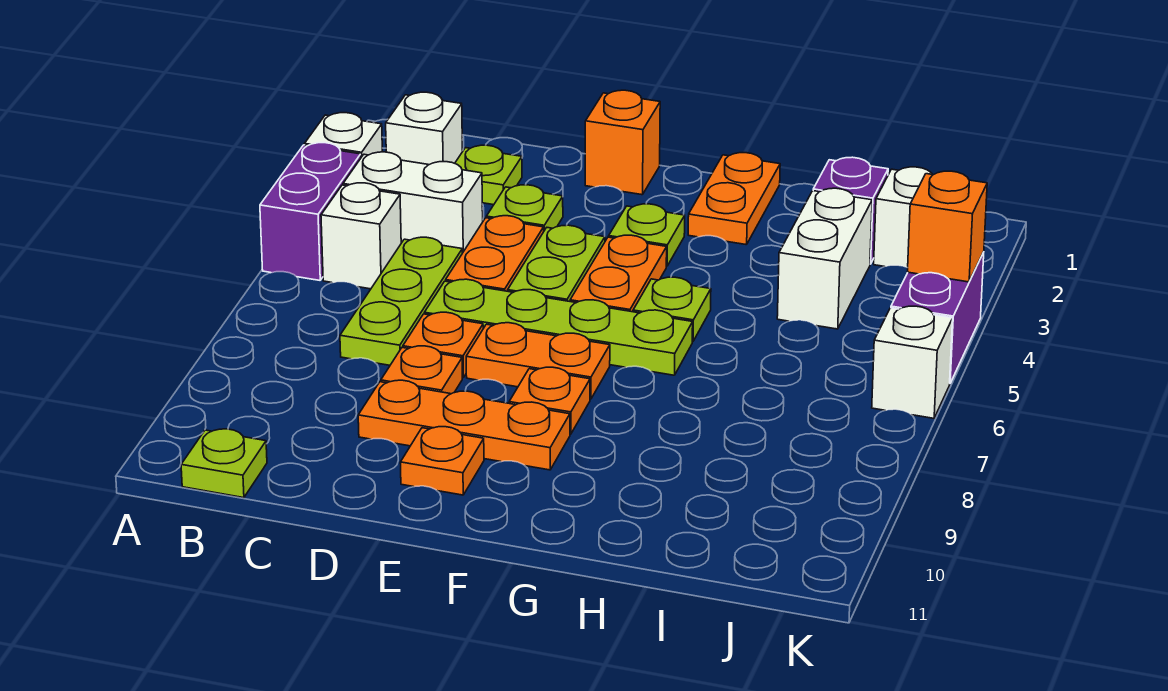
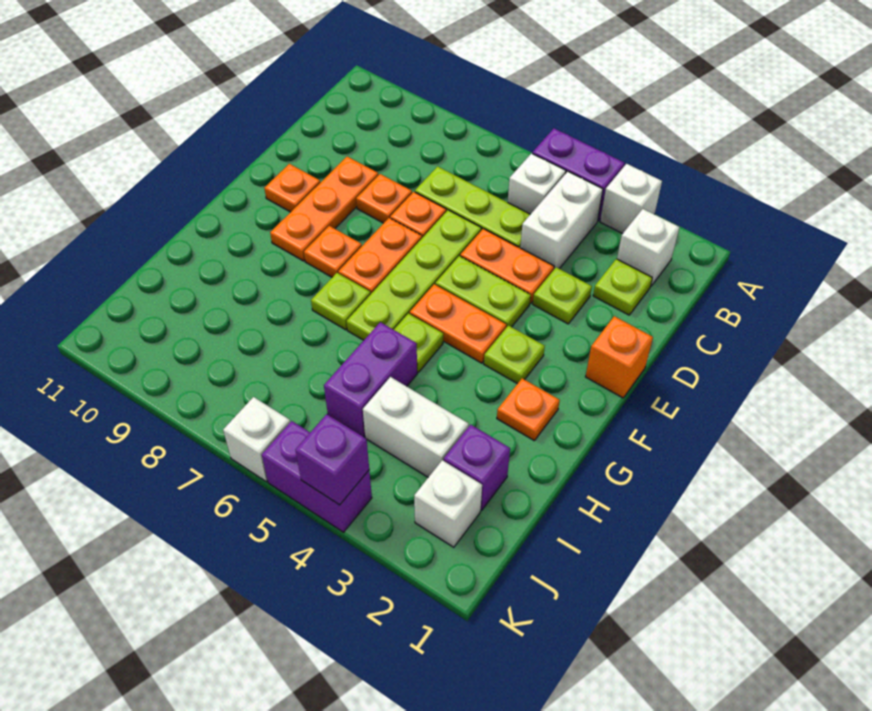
lime 1x1 plate [181,429,267,498] -> lime 1x1 plate moved to [311,273,371,330]
orange 1x2 plate [688,153,780,245] -> orange 1x1 plate [497,378,560,441]
none -> purple 1x2 brick [324,322,417,437]
orange 1x1 brick [908,171,987,282] -> purple 1x1 brick [295,414,369,505]

